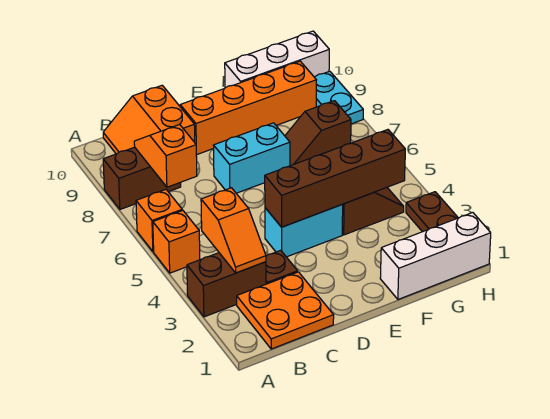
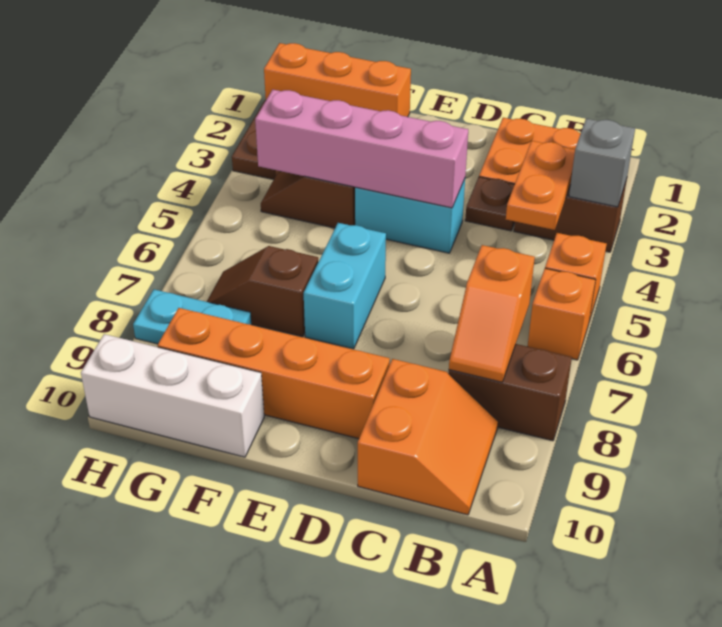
none -> grey 1x1 brick [569,119,635,207]
orange 1x2 slope [201,188,266,273] -> orange 1x2 plate [506,141,575,230]
brown 1x4 brick [265,130,405,227] -> pink 1x4 brick [255,90,468,208]
cyan 1x2 brick [213,123,290,193] -> cyan 1x2 brick turned to [304,223,386,349]
white 1x3 brick [380,213,491,299] -> orange 1x3 brick [264,43,411,117]
brown 1x2 slope [285,101,351,166] -> brown 1x2 slope turned to [207,246,318,337]
cyan 1x2 plate [315,71,363,124] -> cyan 1x2 plate turned to [133,289,252,344]

